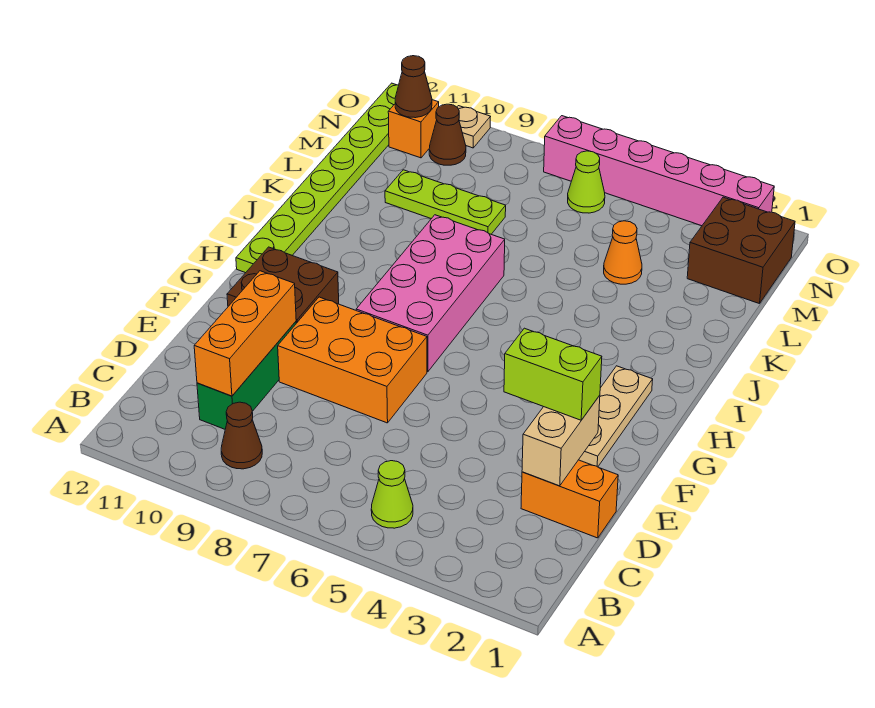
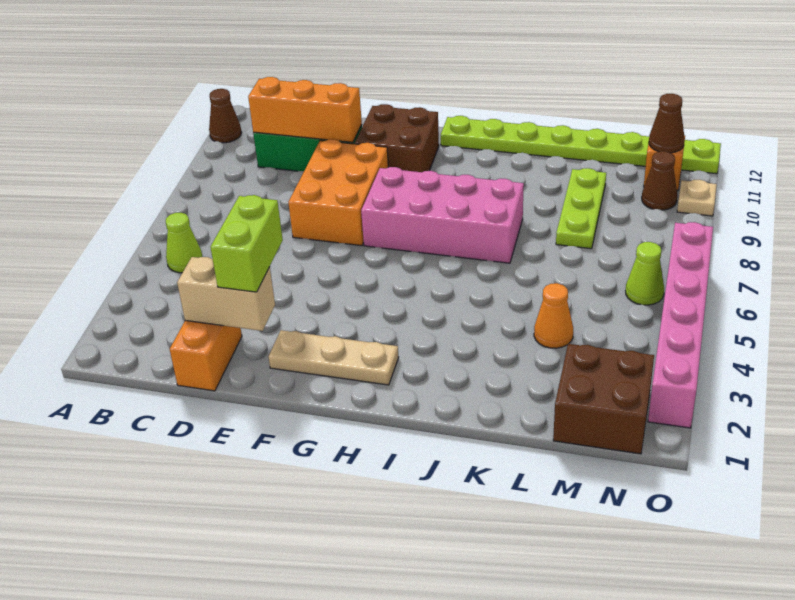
brown 1x1 cone [221,402,262,469] -> brown 1x1 cone moved to [209,89,242,143]

